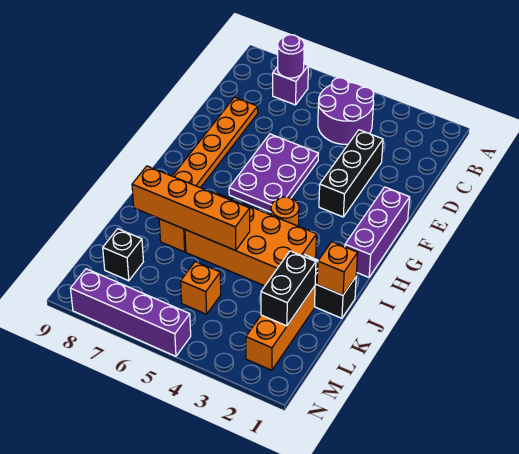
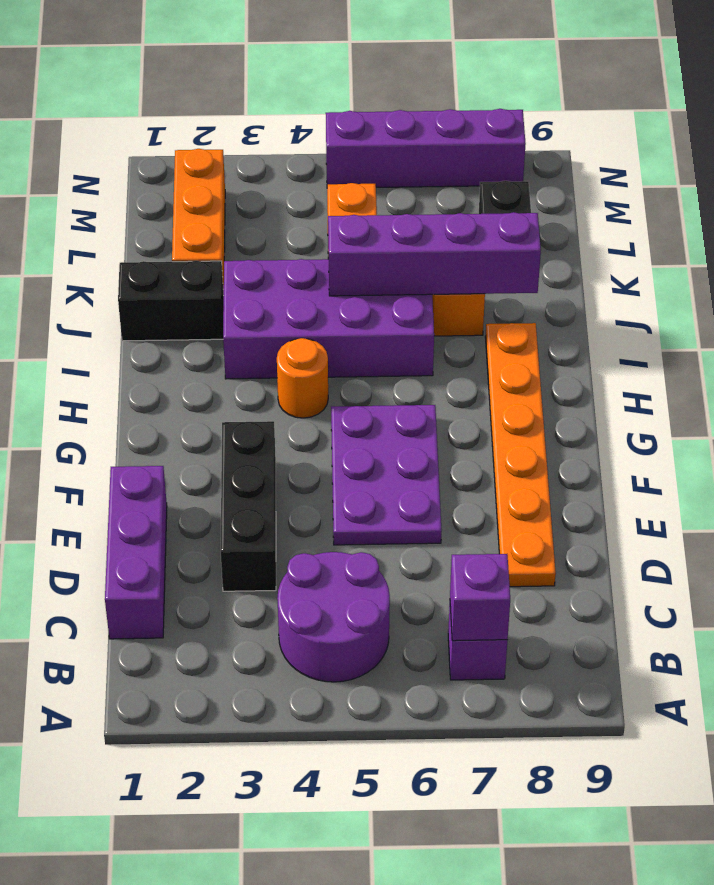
purple 1x1 round brick [278,35,304,78] -> purple 1x1 brick [450,554,510,641]
purple 1x3 brick [345,187,410,277] -> purple 1x3 brick moved to [105,466,167,639]
orange 2x4 brick [185,192,316,286] -> purple 2x4 brick [223,259,434,379]
orange 1x1 brick [317,242,358,295] -> none
orange 1x4 brick [132,166,250,250] -> purple 1x4 brick [328,212,541,296]
black 1x2 brick [261,251,316,326] -> none

